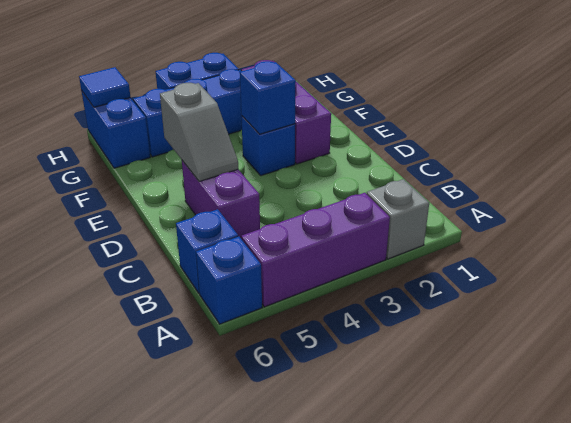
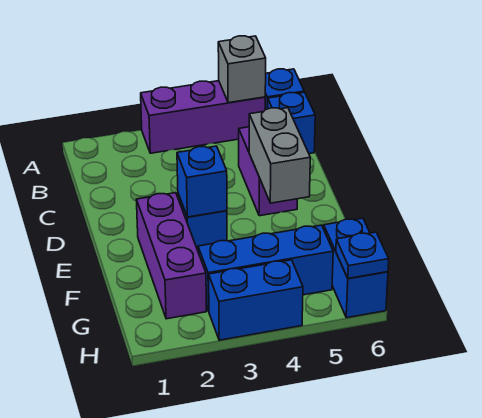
grey 1x1 brick [367,179,429,259] -> grey 1x1 brick moved to [218,36,266,103]
grey 1x2 slope [160,83,238,182] -> grey 1x2 brick [249,108,310,203]
blue 1x1 tile [79,67,131,107] -> blue 1x1 plate [336,232,389,278]

